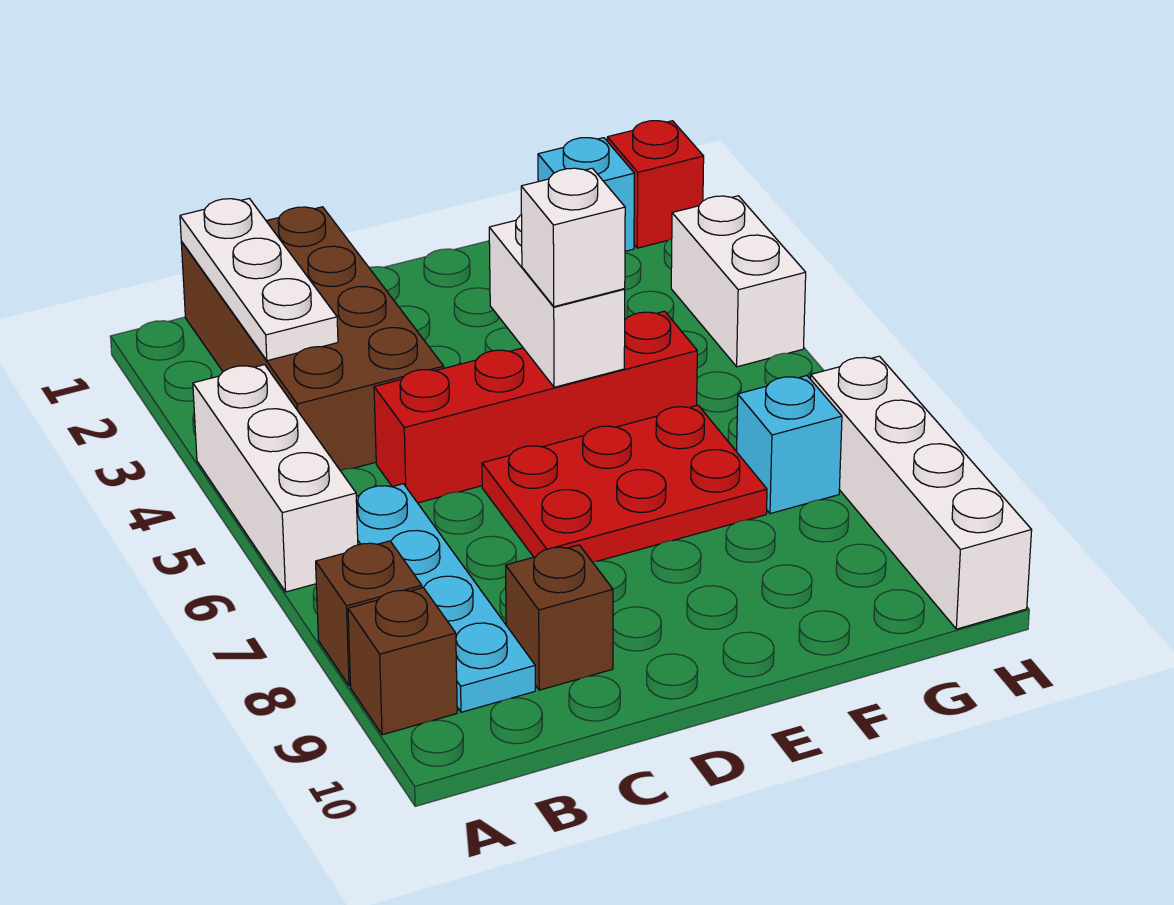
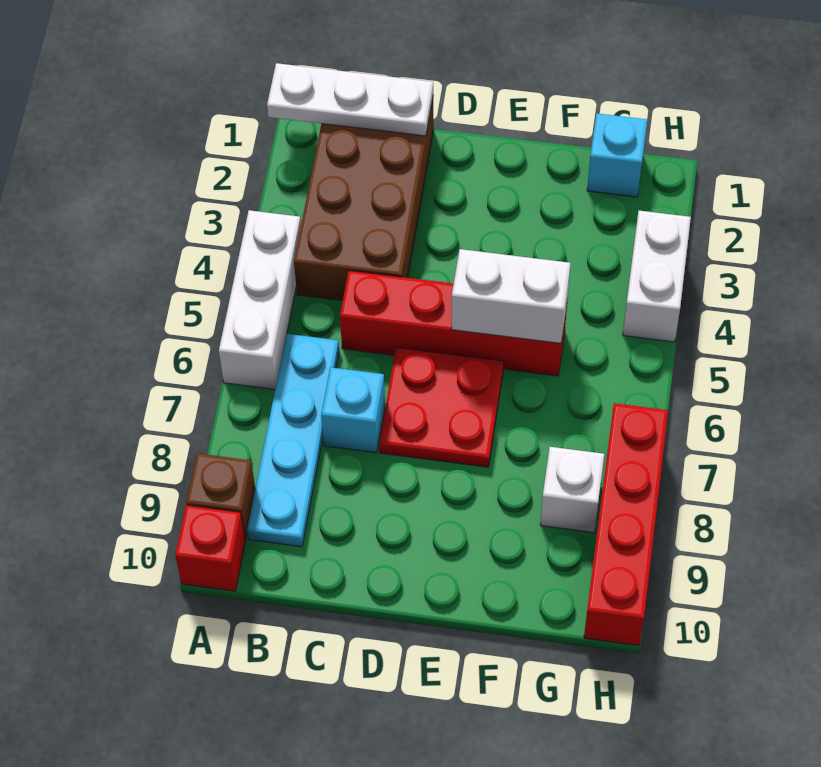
brown 1x1 brick [316,541,422,686] -> none
white 1x3 plate [180,199,338,361] -> white 1x3 plate turned to [267,63,433,136]
brown 1x1 brick [506,545,613,690] -> none
red 2x3 plate [482,405,767,562] -> red 2x2 plate [379,348,504,467]
white 1x2 brick [489,215,625,387] -> white 1x2 brick turned to [452,249,571,343]
white 1x1 brick [521,168,625,307] -> white 1x1 brick moved to [540,447,604,533]
cyan 1x1 brick [737,376,842,514] -> cyan 1x1 brick moved to [321,367,385,453]
red 1x1 brick [607,121,704,248] -> red 1x1 brick moved to [175,505,245,591]
white 1x4 brick [811,356,1032,629] -> red 1x4 brick [584,403,668,645]

